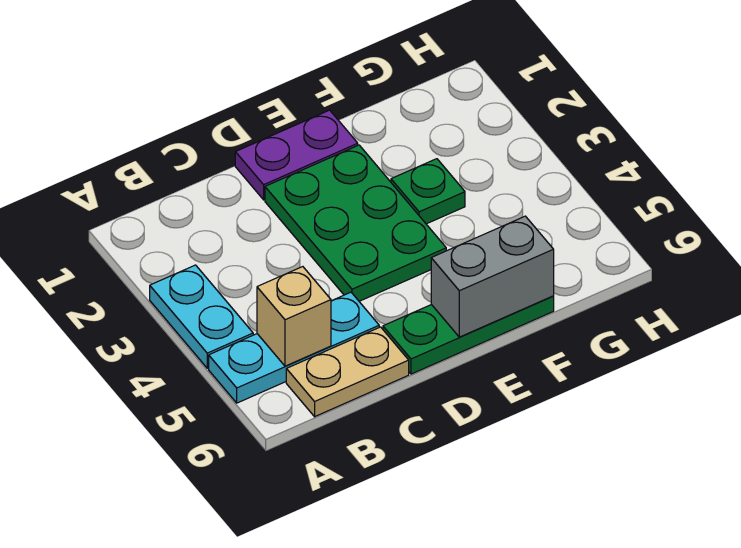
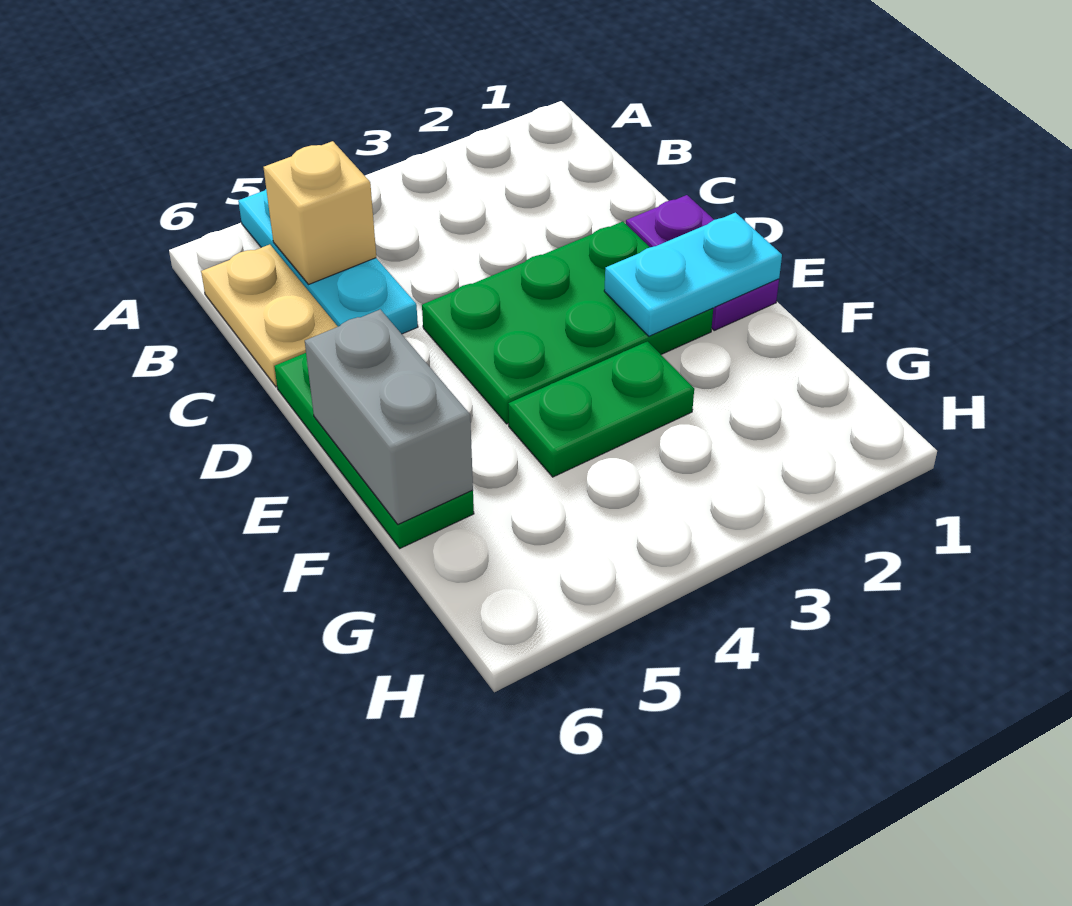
cyan 1x2 plate [150,265,253,368] -> cyan 1x2 plate moved to [604,213,782,336]
green 1x1 plate [391,159,465,224] -> green 1x2 plate [508,341,694,477]

